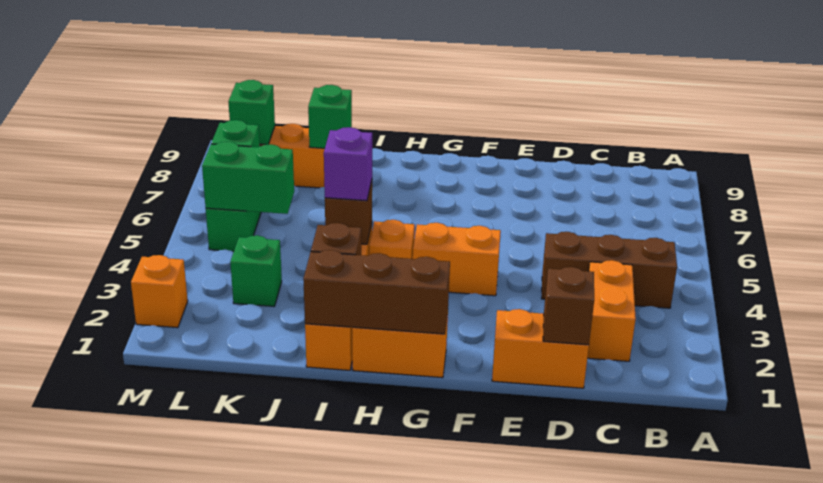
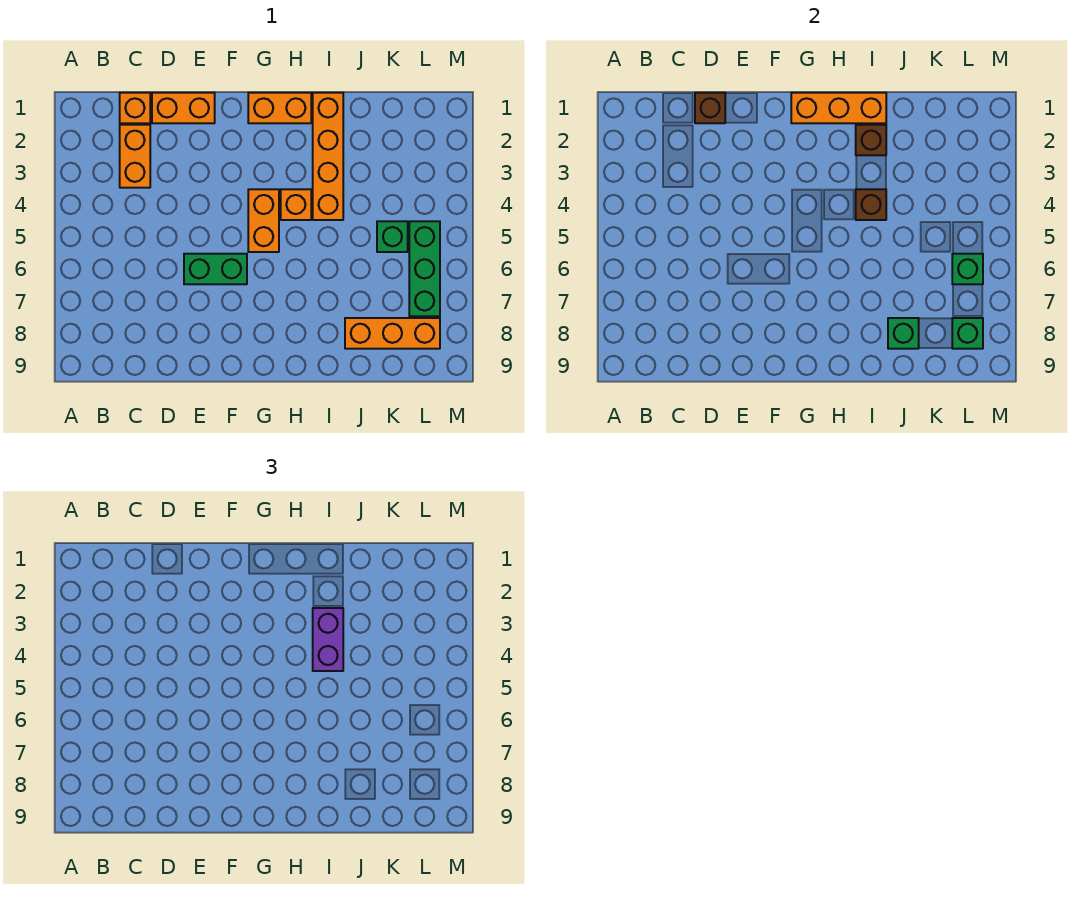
brown 1x3 brick [542,232,677,308] -> none
orange 1x2 brick [413,223,501,296] -> orange 1x2 brick turned to [248,189,279,252]
brown 1x3 brick [303,250,450,334] -> orange 1x3 brick [791,93,886,123]
purple 1x1 brick [324,127,372,201] -> purple 1x2 brick [313,608,343,671]
green 1x1 brick [230,235,282,306] -> green 1x1 brick moved to [377,221,408,252]
green 1x2 brick [202,142,294,214] -> green 1x2 brick moved to [184,254,247,284]
orange 1x1 brick [131,255,188,328] -> orange 1x1 brick moved to [120,93,150,123]

